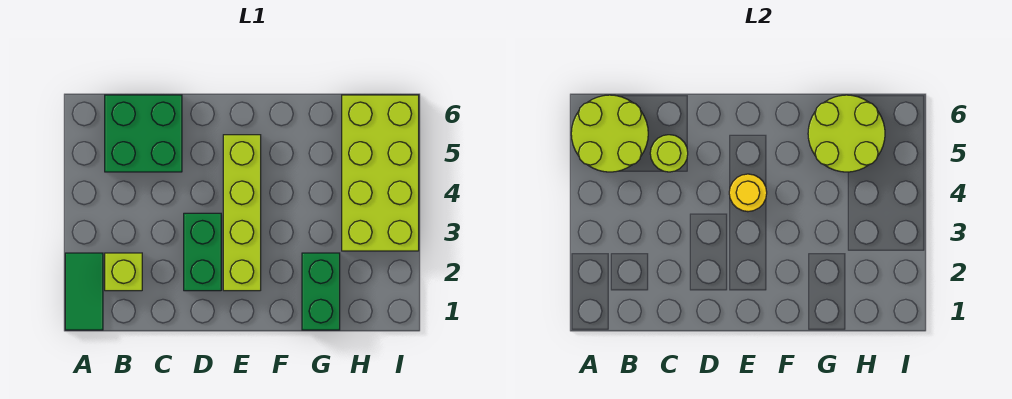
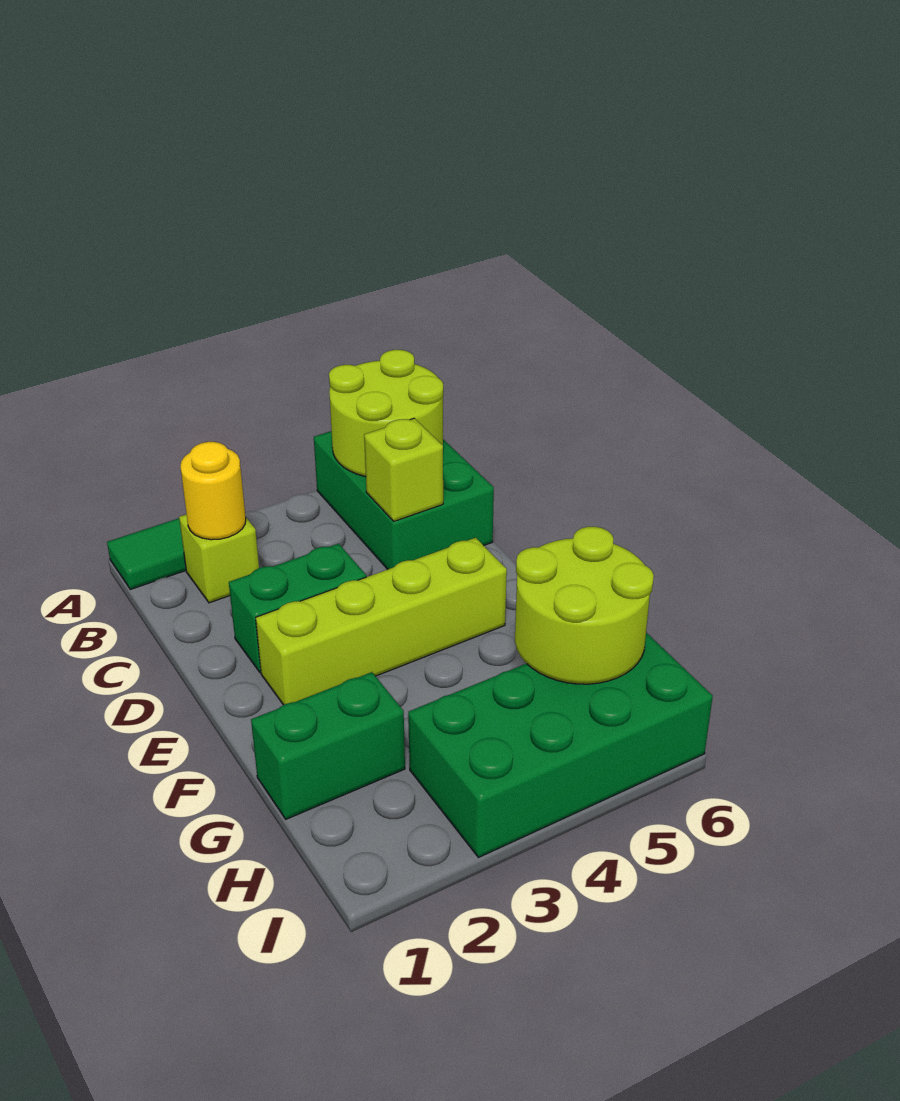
green 2x2 brick [105,95,182,172] -> green 2x3 brick [314,431,494,569]
lime 1x1 round brick [650,135,688,172] -> lime 1x1 brick [364,418,443,521]
yellow 1x1 round brick [729,174,767,212] -> yellow 1x1 round brick moved to [180,442,246,540]
lime 2x4 brick [342,95,419,251] -> green 2x4 brick [408,633,713,858]

